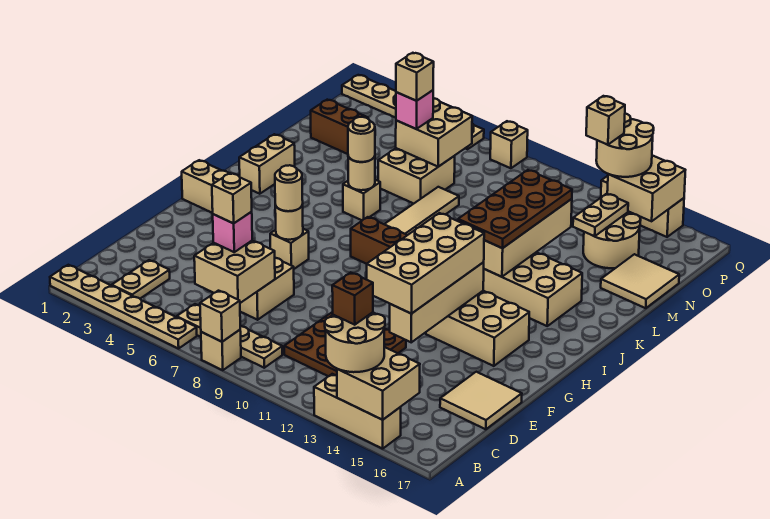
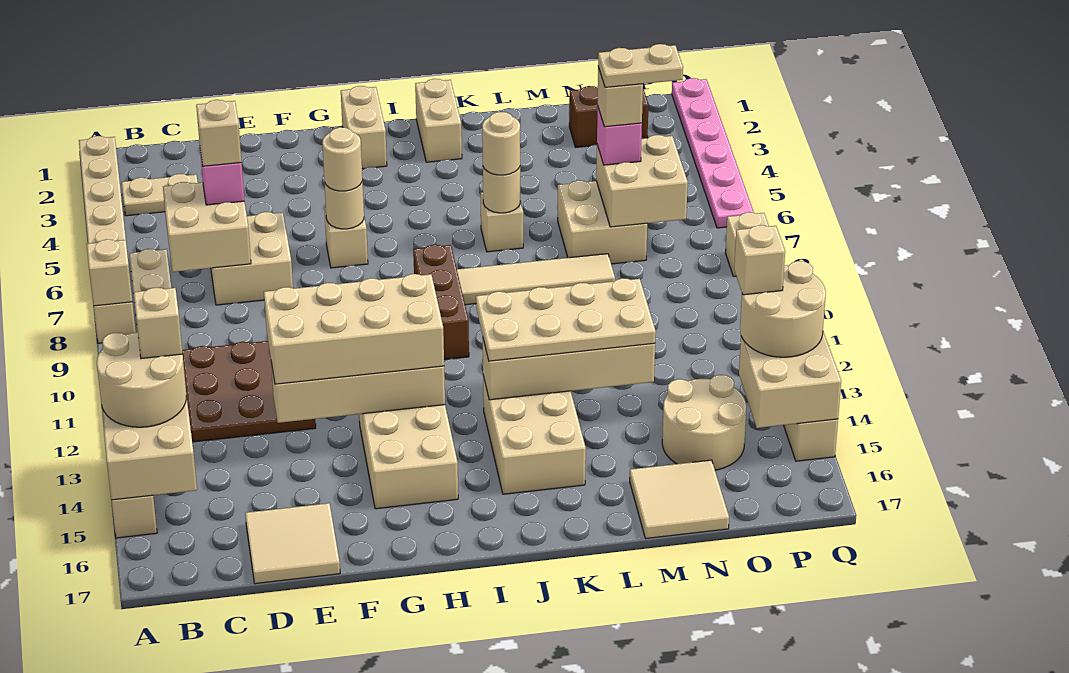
brown 1x1 brick [332,272,373,325] -> tan 1x1 brick [134,288,183,359]
tan 1x2 brick [239,134,295,194] -> tan 1x2 brick turned to [415,79,462,162]
brown 2x4 plate [458,170,572,248] -> tan 2x4 plate [476,278,656,361]
brown 1x2 brick [311,100,368,154] -> brown 1x2 brick turned to [569,86,649,147]
tan 1x2 plate [573,194,628,236] -> tan 1x2 plate moved to [598,44,683,87]
tan 1x6 plate [342,75,484,149] -> pink 1x6 plate [672,78,754,228]

